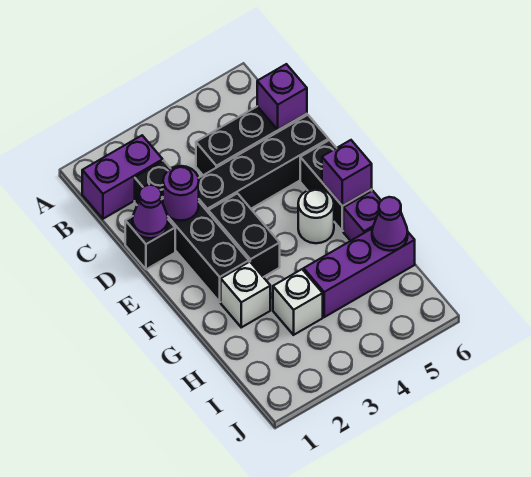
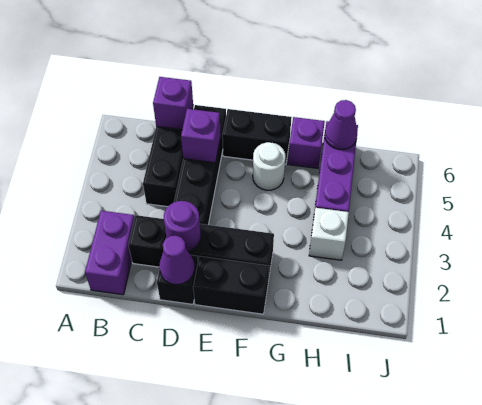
black 1x2 brick [208,193,280,277] -> black 1x2 brick moved to [193,256,269,314]
purple 1x1 brick [322,140,372,206] -> purple 1x1 brick moved to [181,109,221,163]
white 1x1 brick [221,262,270,327] -> none

